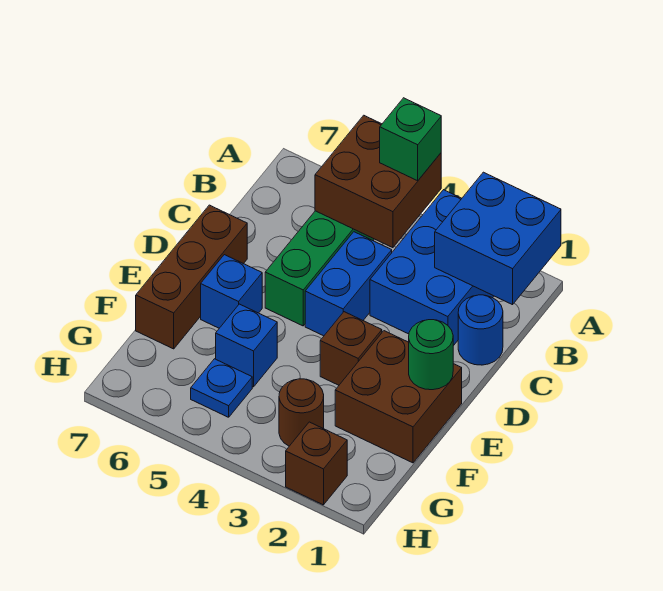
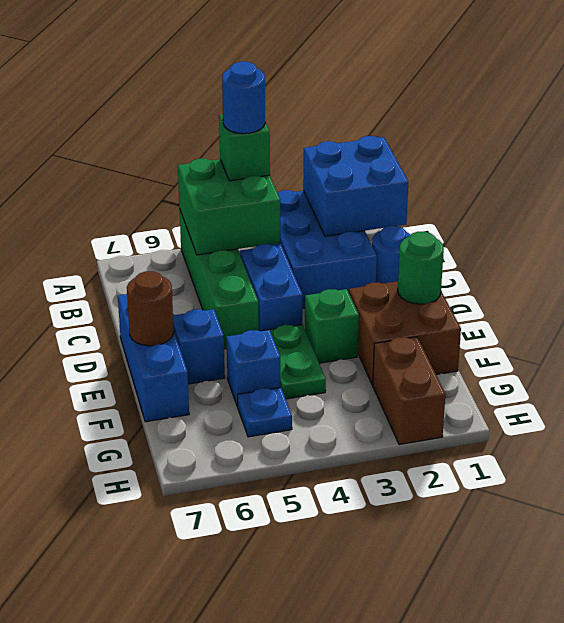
brown 2x2 brick [315,115,441,248] -> green 2x2 brick [178,159,280,255]
none -> blue 1x1 round brick [222,62,265,134]
brown 1x3 brick [136,205,247,349] -> blue 1x3 brick [118,294,189,422]
brown 1x1 brick [320,312,382,385] -> green 1x1 brick [305,289,359,363]
none -> green 1x2 plate [264,324,326,399]
brown 1x1 round brick [279,379,324,446] -> brown 1x1 round brick moved to [127,271,174,346]
brown 1x1 brick [286,422,347,505] -> brown 1x2 brick [373,337,446,445]

